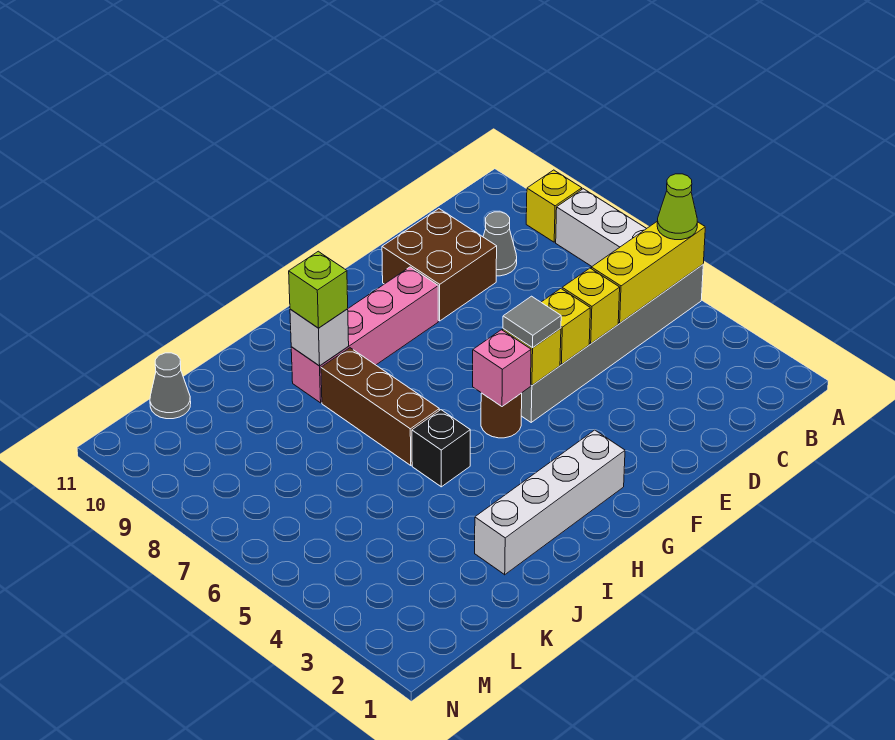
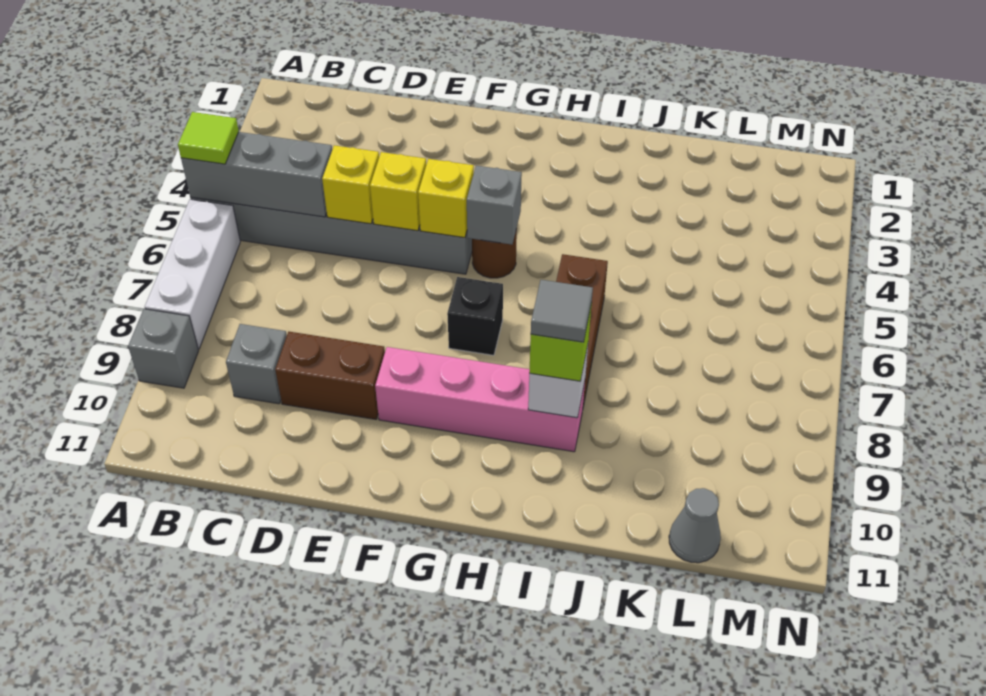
yellow 1x3 brick [591,222,705,323] -> grey 1x3 brick [181,132,332,217]
lime 1x1 cone [657,174,697,240] -> lime 1x1 tile [178,112,239,164]
yellow 1x1 brick [526,170,582,242] -> grey 1x1 brick [128,309,198,388]
grey 1x1 cone [483,212,517,276] -> grey 1x1 brick [226,324,287,404]
brown 2x2 brick [382,209,497,321] -> brown 1x2 brick [275,331,385,419]
grey 1x1 tile [503,296,561,348] -> grey 1x1 tile moved to [531,280,593,342]
white 1x4 brick [475,430,625,575] -> none
pink 1x1 brick [473,330,531,406] -> grey 1x1 brick [467,166,522,245]
black 1x1 brick [412,410,470,487] -> black 1x1 brick moved to [447,277,503,355]

